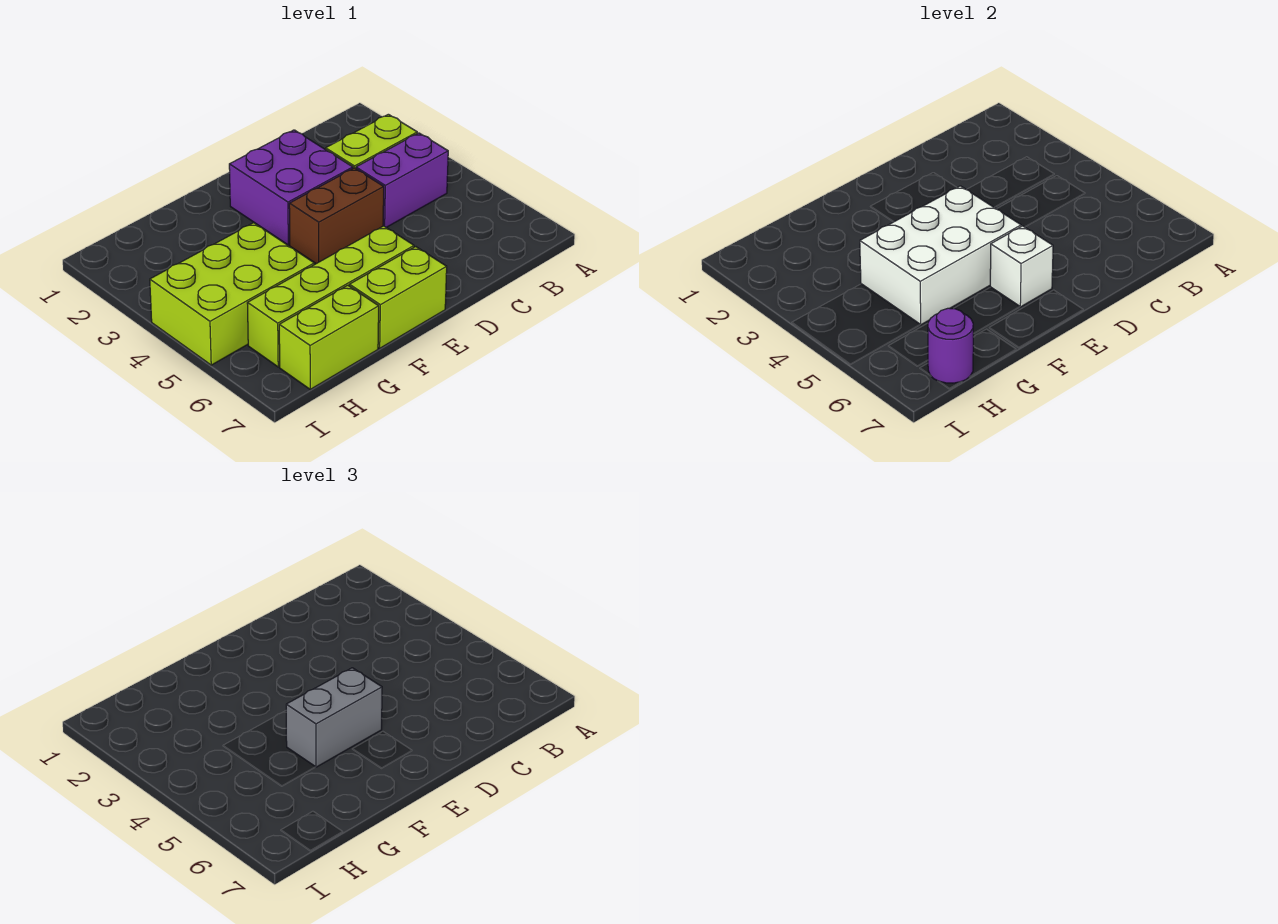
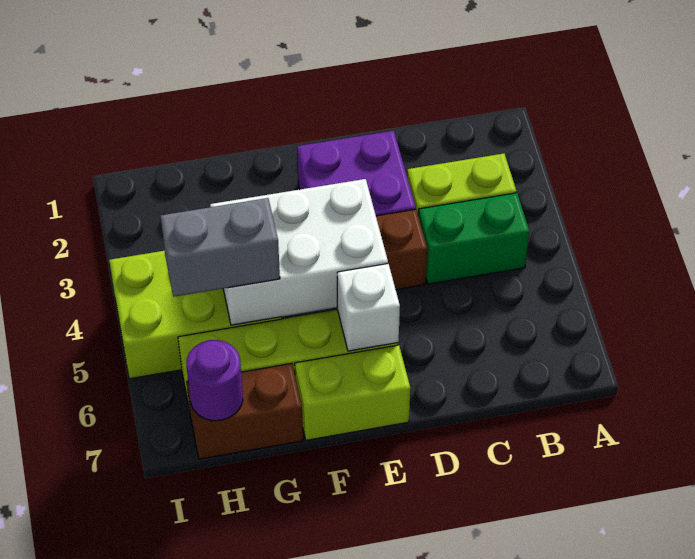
purple 1x2 brick [356,133,448,227] -> green 1x2 brick [418,193,529,284]
grey 1x2 brick [286,668,382,767] -> grey 1x2 brick moved to [160,198,280,297]
lime 1x2 brick [279,285,379,389] -> brown 1x2 brick [187,363,303,459]

